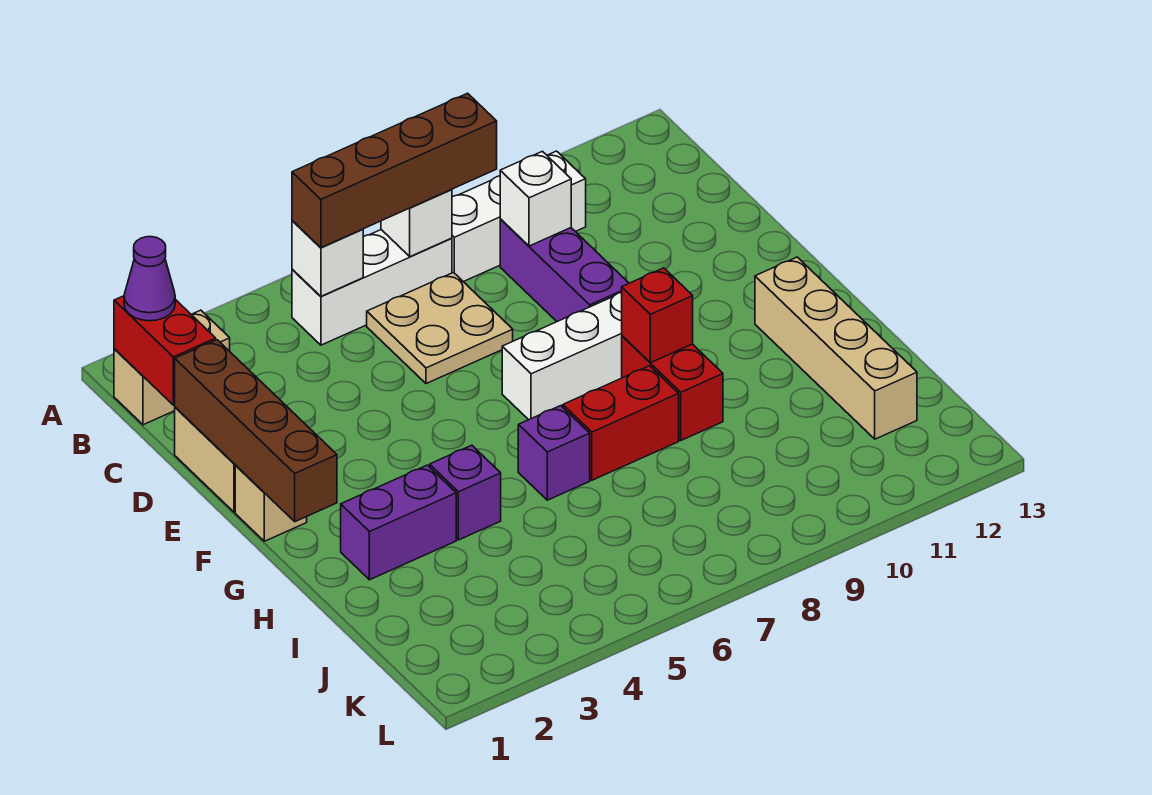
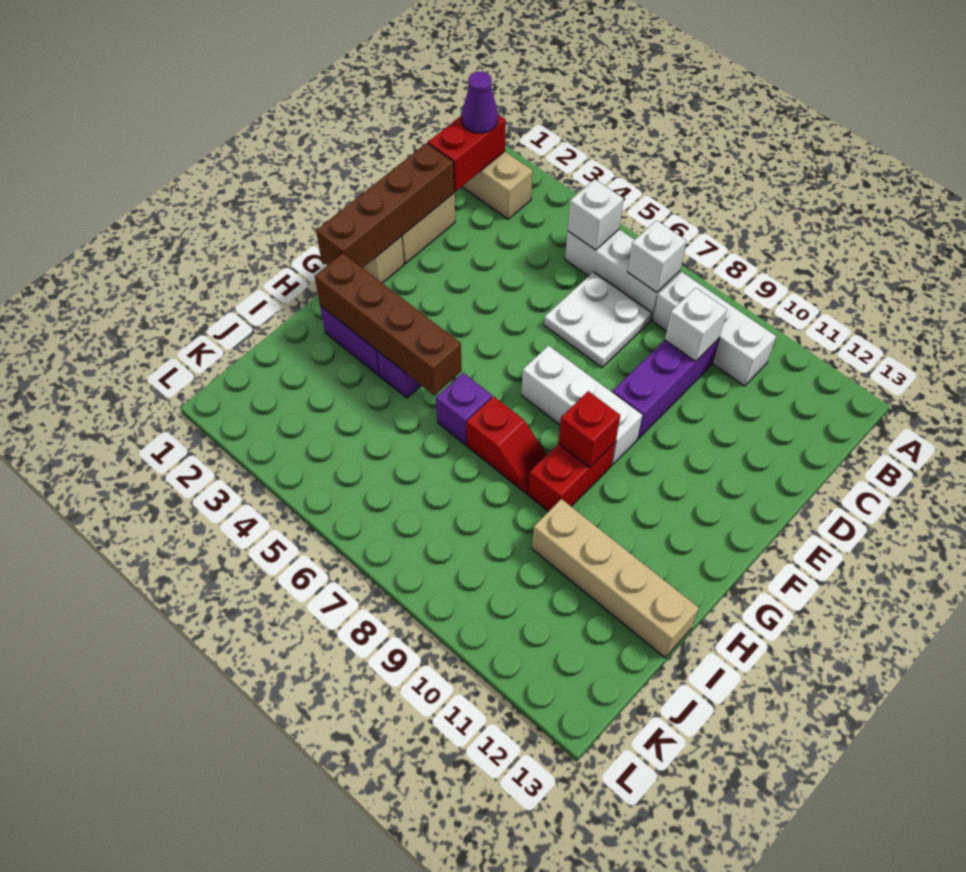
brown 1x4 brick [292,93,497,248] -> brown 1x4 brick moved to [315,253,462,395]
tan 2x2 plate [367,273,513,384] -> white 2x2 plate [544,272,652,368]
tan 1x4 brick [755,257,917,439] -> tan 1x4 brick turned to [532,499,699,658]
red 1x2 brick [563,366,679,480] -> red 1x2 slope [467,396,547,494]

